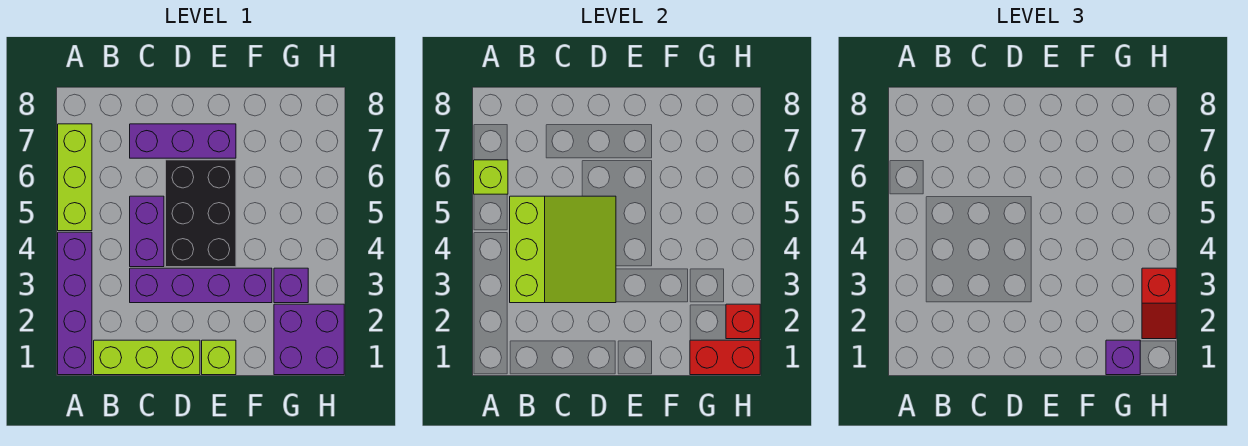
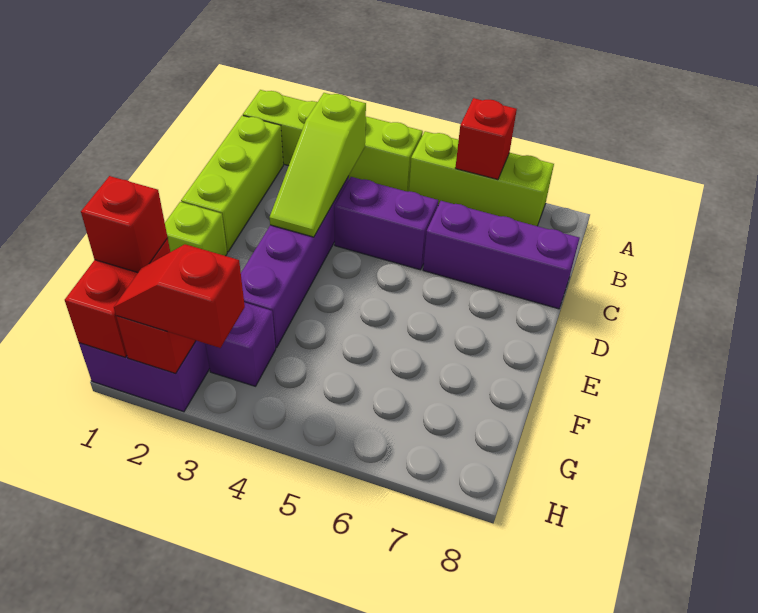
purple 1x4 brick [58,232,92,375] -> lime 1x4 brick [243,90,423,192]
lime 1x1 brick [474,160,508,194] -> red 1x1 brick [455,98,517,180]
lime 3x3 slope [510,196,616,303] -> lime 1x3 slope [270,93,366,237]
purple 1x3 brick [130,124,236,158] -> purple 1x3 brick turned to [423,201,579,309]
black 2x3 brick [166,160,236,267] -> none
purple 1x1 brick [1106,340,1140,375] -> red 1x1 brick [81,176,168,273]

